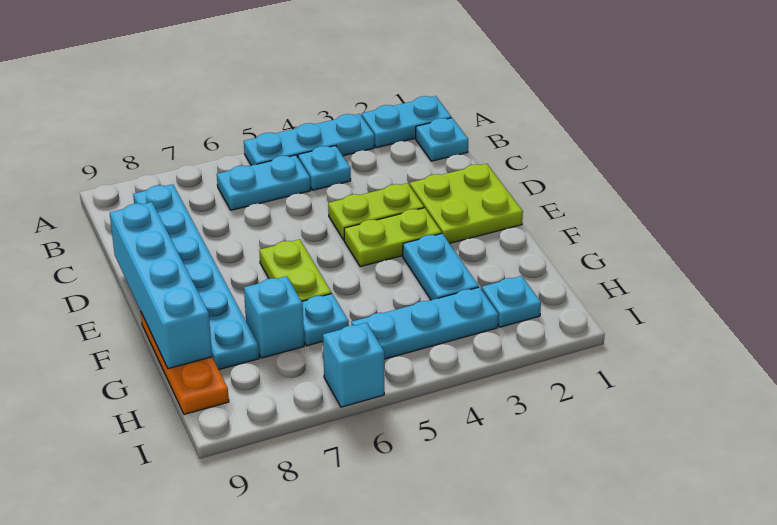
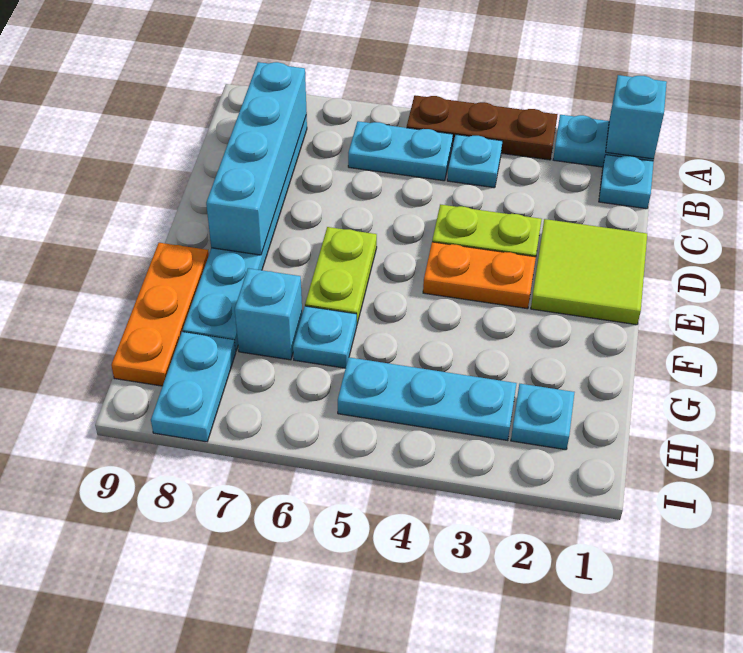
cyan 1x3 plate [244,114,374,166] -> brown 1x3 plate [407,95,558,160]
lime 2x2 plate [410,164,523,243] -> lime 2x2 tile [531,219,647,325]
cyan 1x4 brick [110,202,212,369] -> cyan 1x4 brick moved to [206,62,307,255]
lime 1x2 plate [344,208,442,267] -> orange 1x2 plate [423,242,536,309]
cyan 1x2 plate [403,234,479,300] -> cyan 1x2 plate moved to [151,332,236,442]
cyan 1x1 brick [323,323,384,407] -> cyan 1x1 brick moved to [606,75,667,159]

